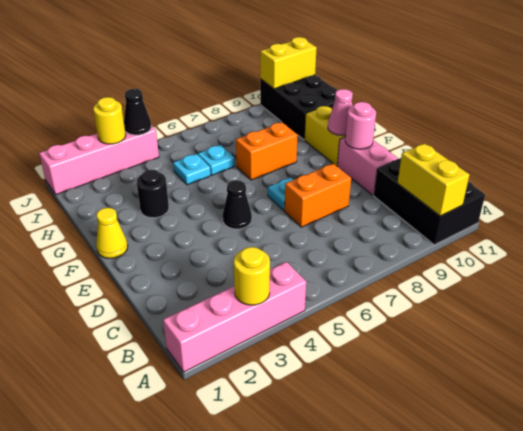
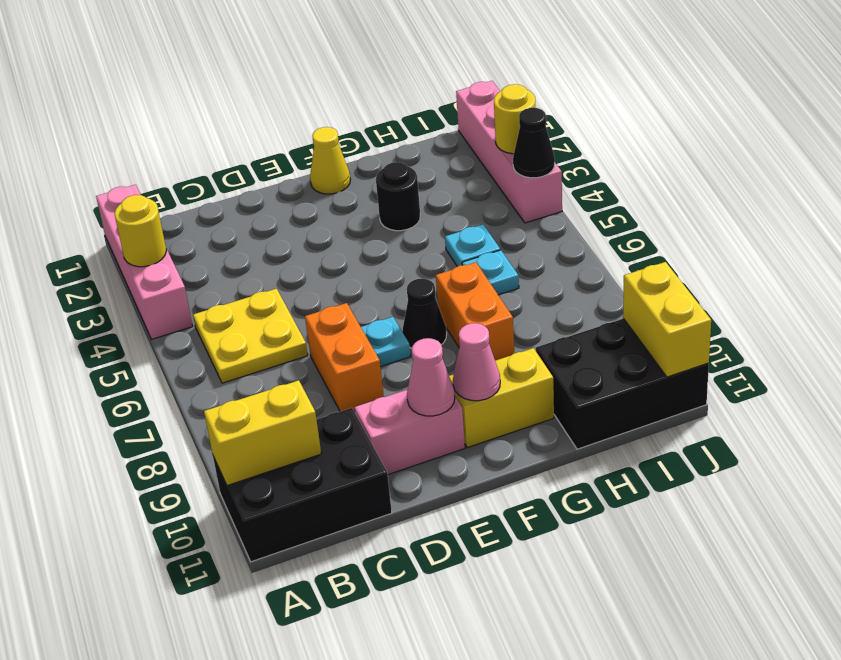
none -> yellow 2x2 plate [193,289,308,383]
black 1x1 cone [223,180,252,229] -> black 1x1 cone moved to [402,279,447,348]
pink 1x1 round brick [345,102,376,149] -> pink 1x1 cone [407,338,455,416]

